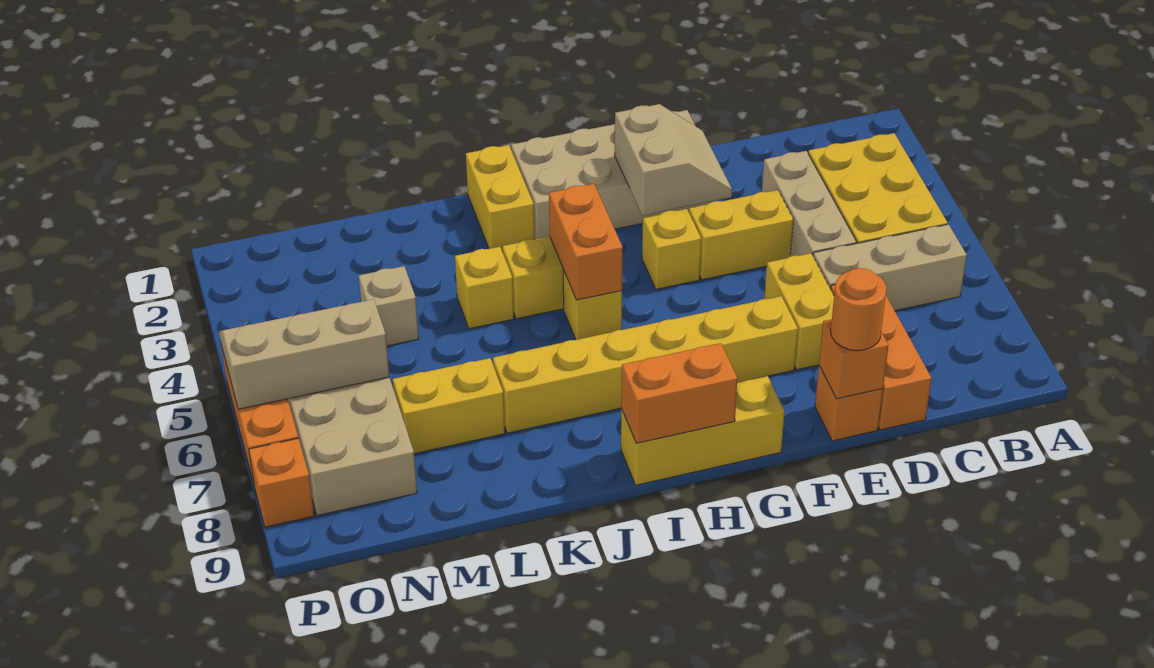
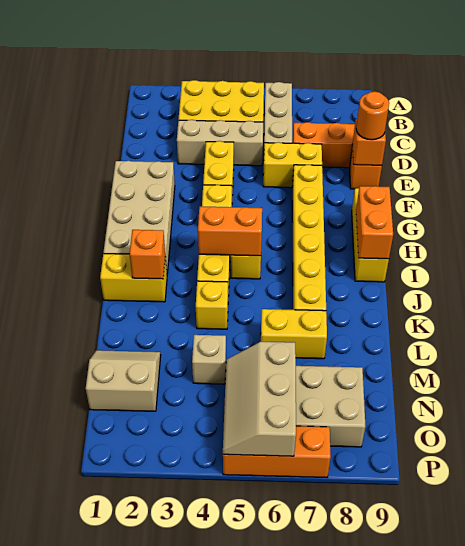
tan 2x2 slope [615,104,732,215] -> tan 2x2 slope moved to [86,350,161,411]
yellow 1x2 brick [393,358,505,454] -> yellow 1x2 brick turned to [261,309,327,359]
orange 1x1 brick [249,438,314,527] -> orange 1x1 brick moved to [130,230,165,279]

